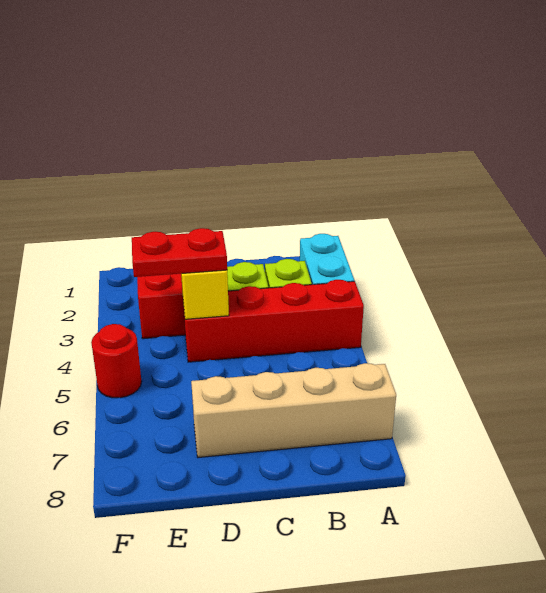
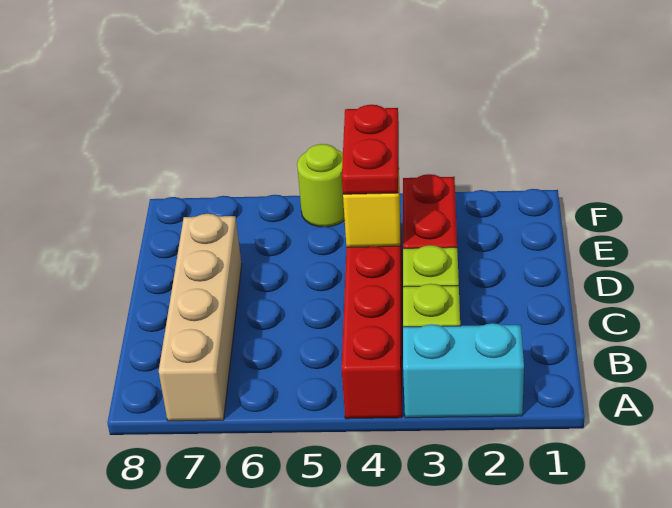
red 1x1 round brick [91,324,142,398] -> lime 1x1 round brick [297,144,345,227]

